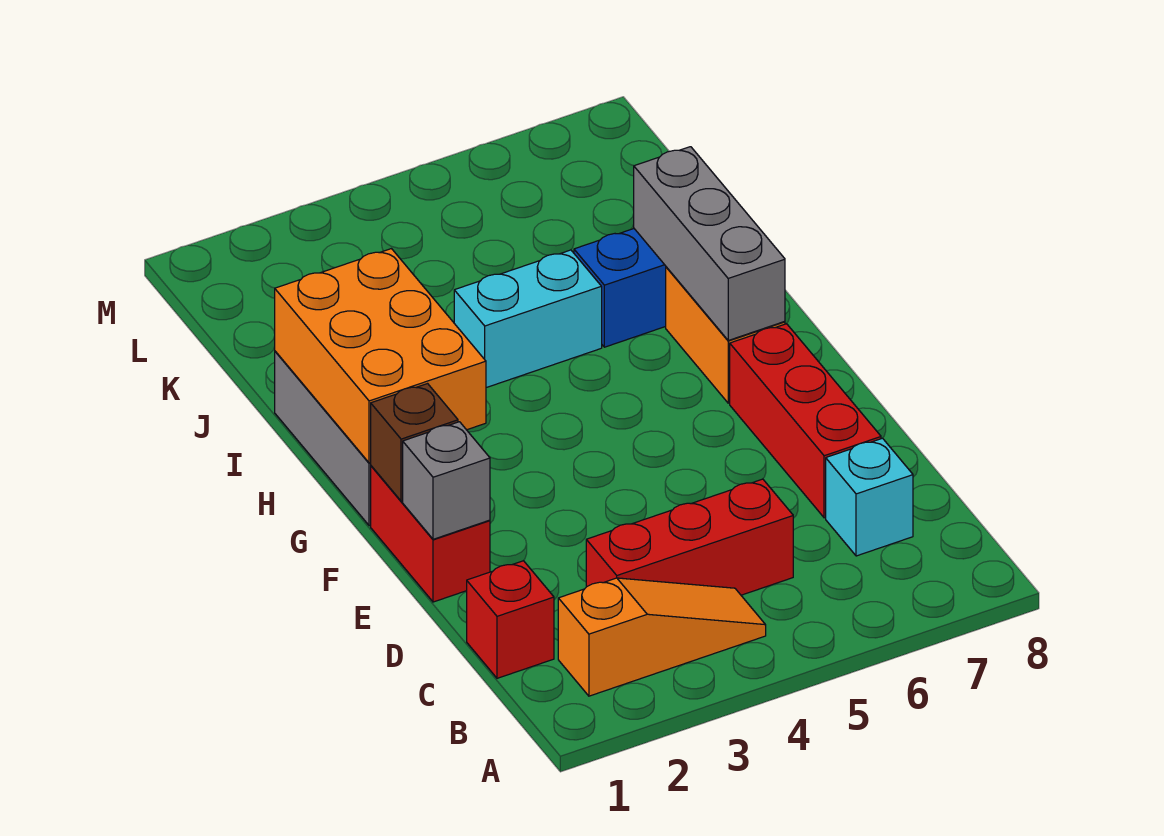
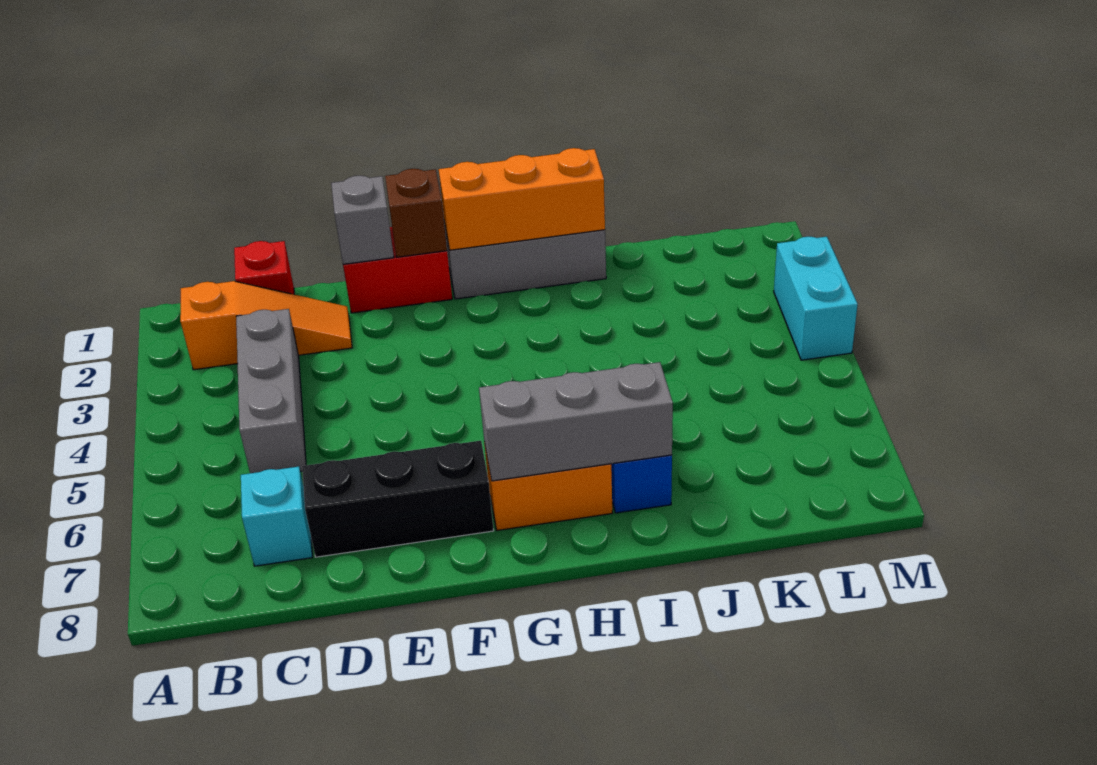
orange 1x3 slope [558,578,766,696] -> orange 1x3 slope turned to [180,281,352,370]
red 1x3 brick [586,479,793,595] -> grey 1x3 brick [236,309,306,473]
red 1x3 brick [730,324,881,518] -> black 1x3 brick [302,441,494,557]
orange 2x3 brick [275,249,486,463] -> orange 1x3 brick [439,148,605,250]
cyan 1x2 brick [454,250,602,388] -> cyan 1x2 brick moved to [774,237,858,360]

